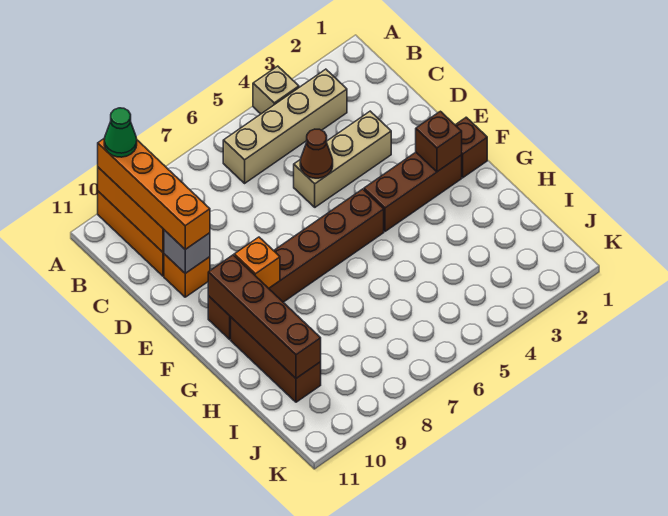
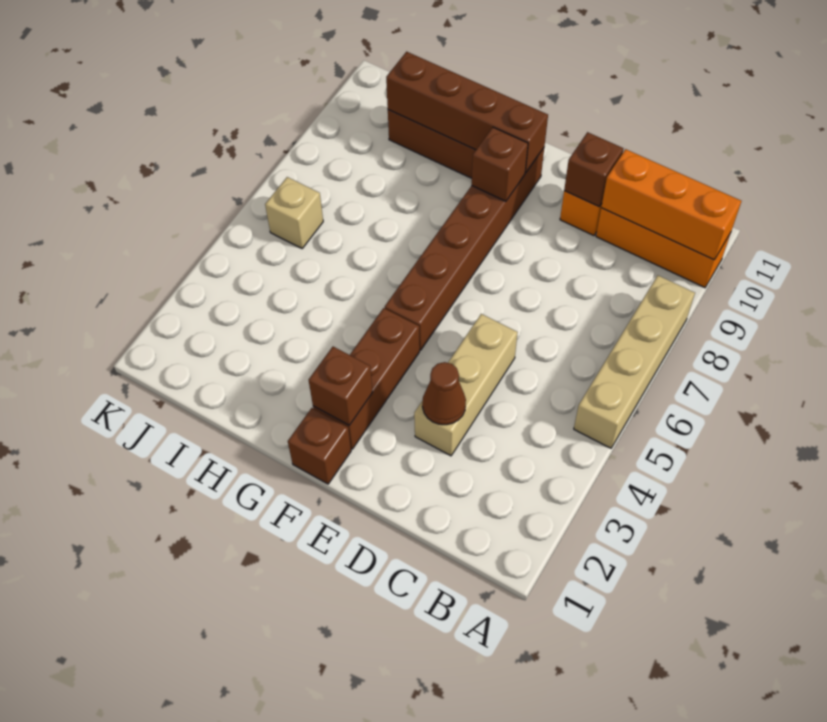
tan 1x1 brick [253,66,299,114] -> tan 1x1 brick moved to [265,177,323,248]
orange 1x4 brick [98,138,210,249] -> none
green 1x1 cone [104,108,137,157] -> none
tan 1x4 brick [223,69,347,183] -> tan 1x4 brick moved to [574,276,695,448]
brown 1x1 cone [300,129,333,178] -> brown 1x1 cone moved to [422,362,466,425]
grey 1x1 brick [164,230,210,273] -> brown 1x1 brick [564,132,623,207]
orange 1x1 brick [234,237,280,288] -> brown 1x1 brick [472,127,528,201]

